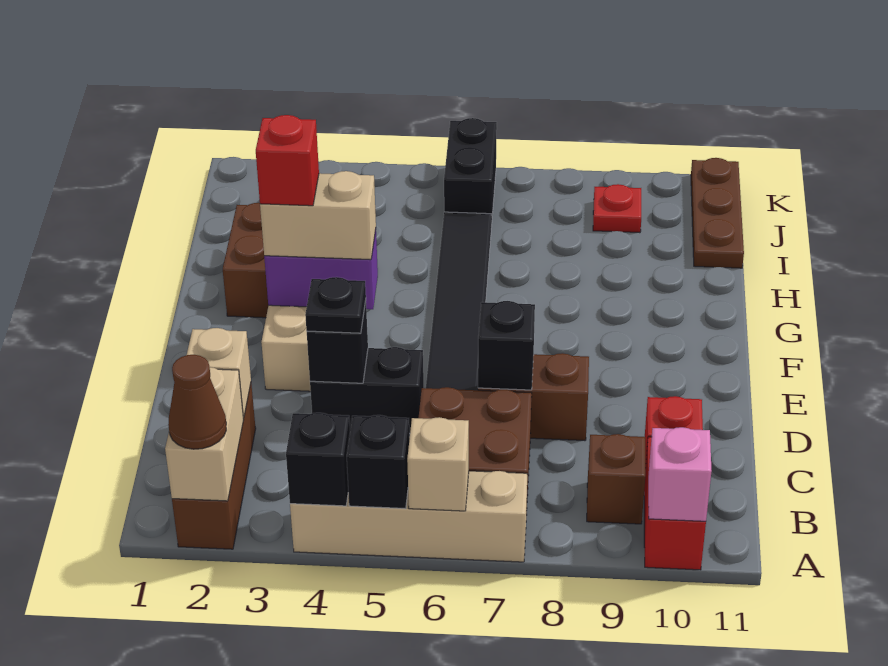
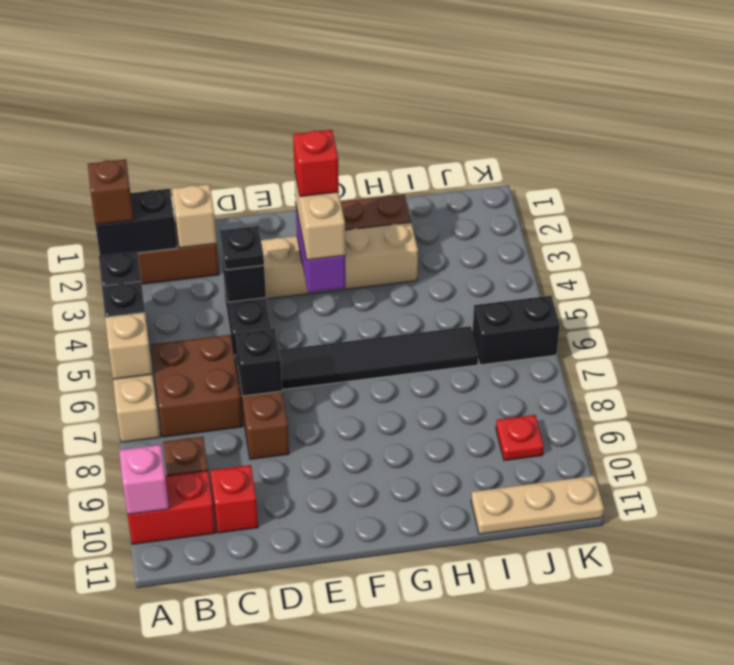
tan 1x2 brick [165,367,244,501] -> black 1x2 brick [95,189,177,256]
brown 1x1 cone [168,355,226,449] -> brown 1x1 brick [88,159,134,225]
brown 1x3 plate [691,158,744,268] -> tan 1x3 plate [471,476,604,534]

